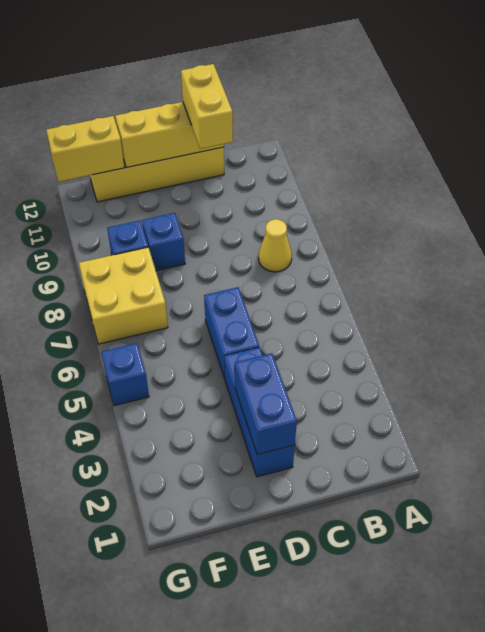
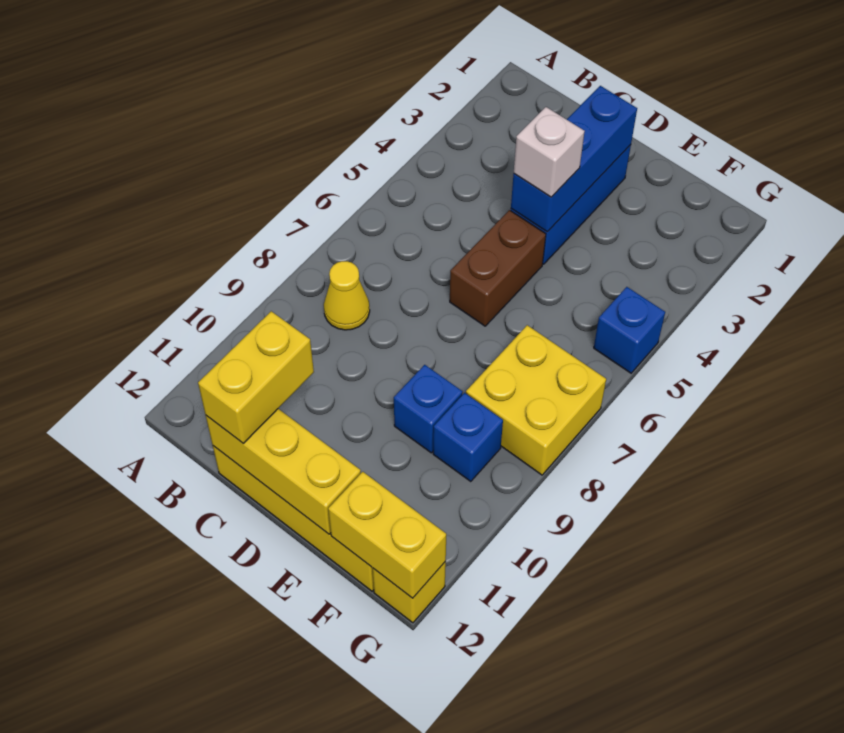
blue 1x2 brick [235,353,297,455] -> blue 1x3 brick [511,86,637,232]
none -> white 1x1 brick [514,107,585,197]
blue 1x2 brick [204,287,259,378] -> brown 1x2 brick [450,210,546,326]
none -> yellow 1x1 brick [373,561,446,623]

